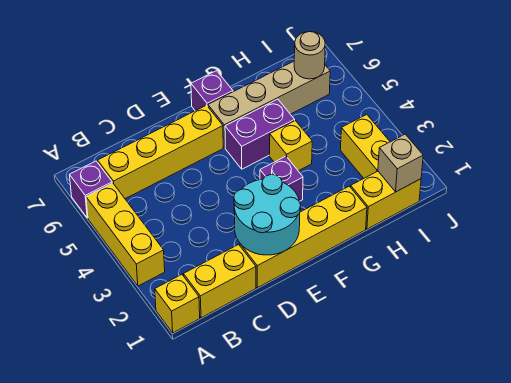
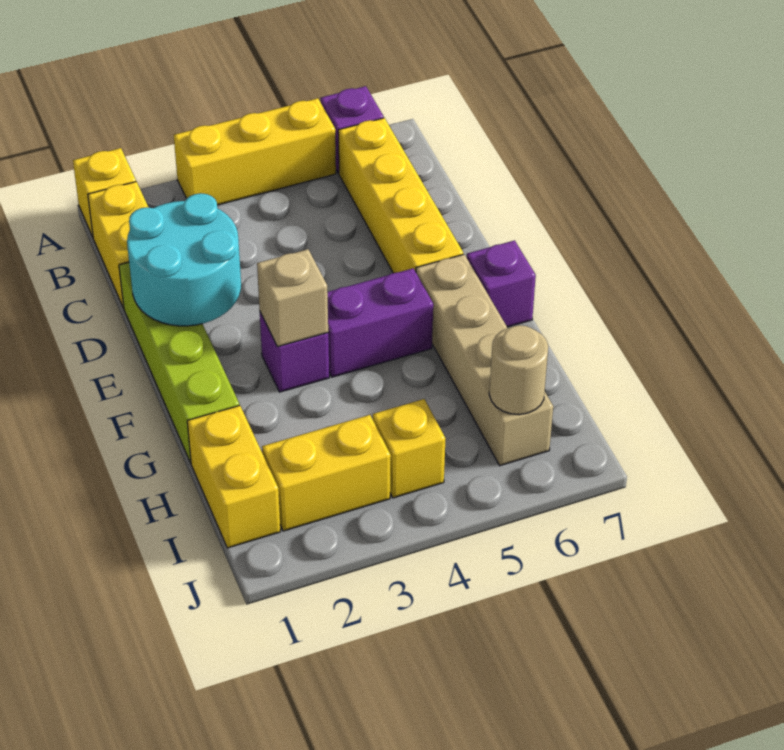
yellow 1x4 brick [240,186,367,288] -> lime 1x4 brick [119,262,239,463]
purple 1x2 brick [225,99,295,169] -> purple 1x2 brick turned to [327,268,433,377]
yellow 1x1 brick [270,121,312,171] -> yellow 1x1 brick moved to [373,399,446,498]
tan 1x1 brick [378,134,423,192] -> tan 1x1 brick moved to [257,249,328,347]

